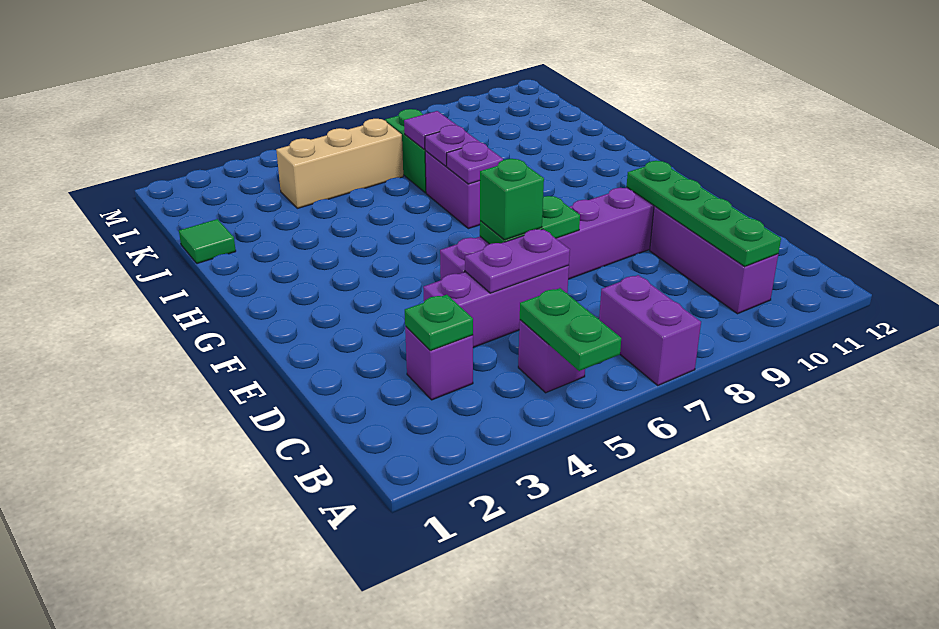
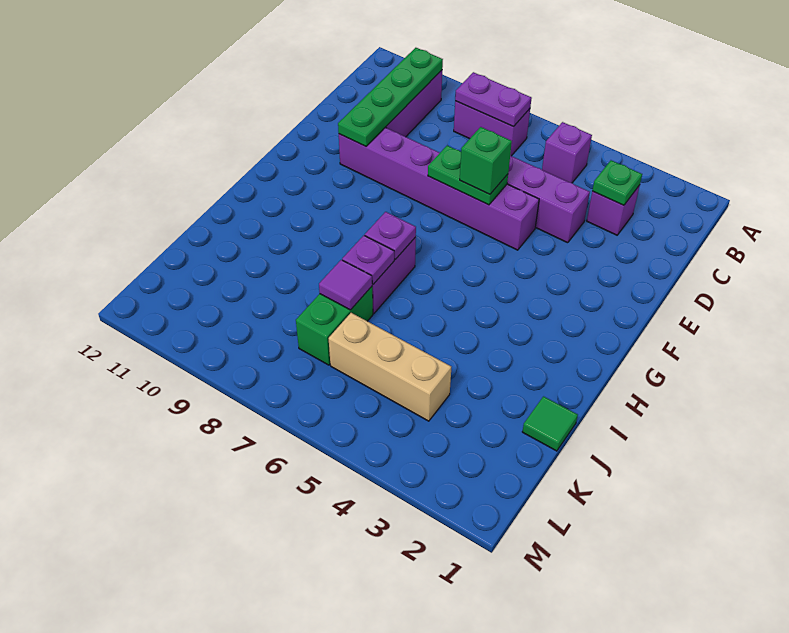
green 1x2 plate [520,288,621,371] -> none
purple 1x2 brick [599,275,701,386] -> purple 1x2 brick turned to [454,101,530,156]
purple 1x2 plate [465,229,570,293] -> purple 1x2 plate moved to [455,72,532,127]

